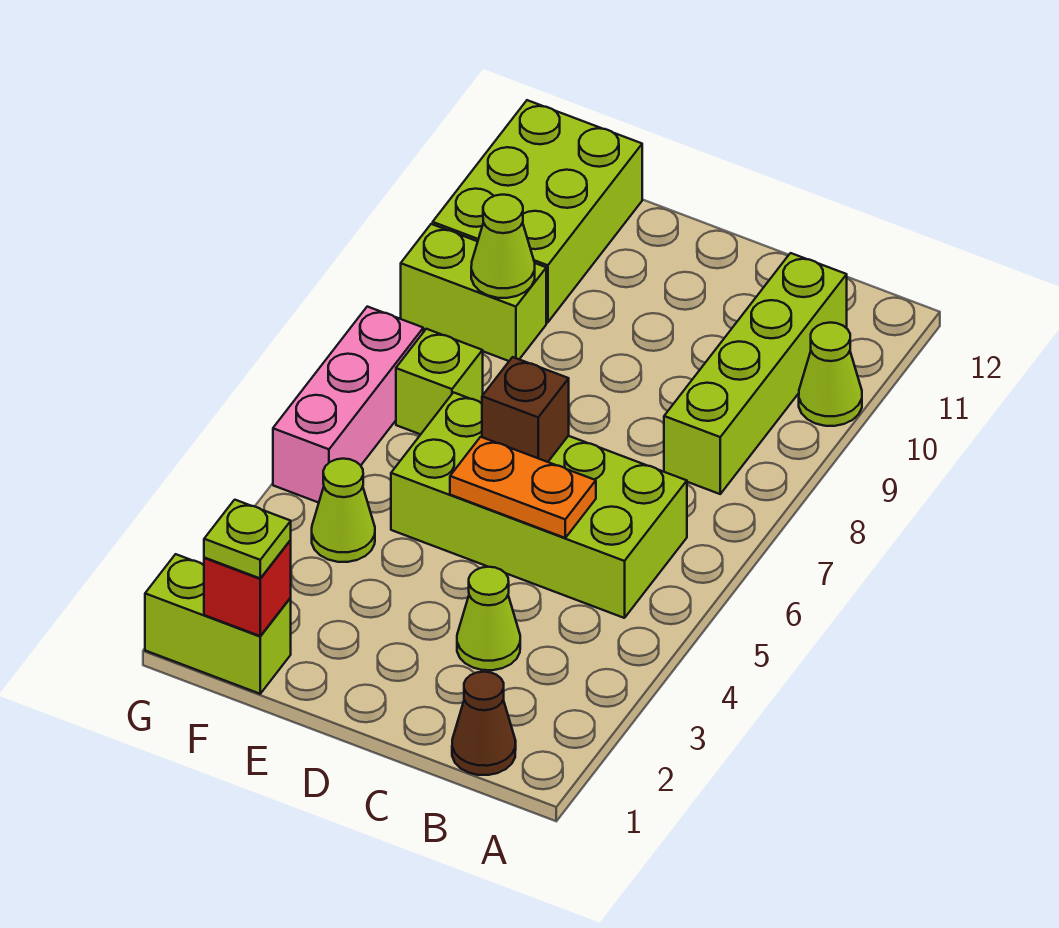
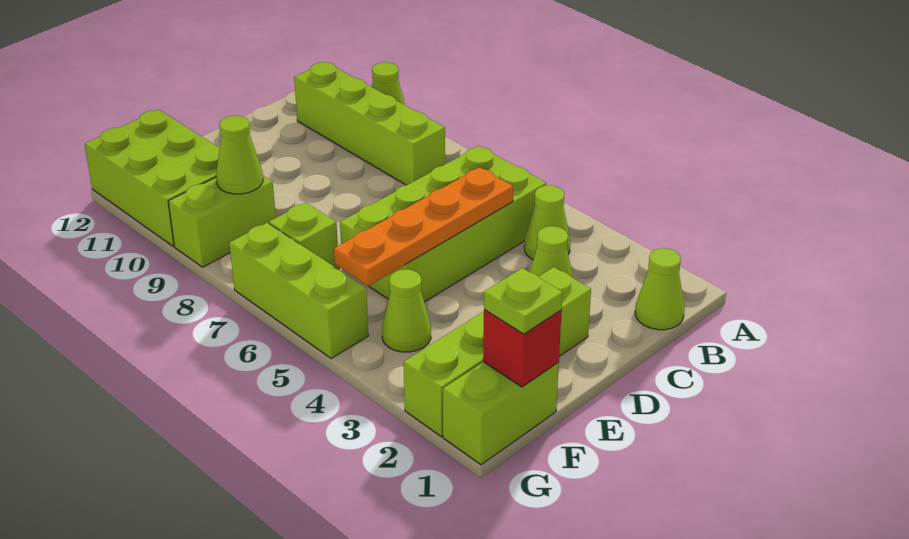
brown 1x1 cone [452,672,516,775] -> lime 1x1 cone [635,248,684,330]
none -> lime 1x1 cone [524,185,570,259]
orange 1x2 plate [450,437,596,538] -> orange 1x4 plate [334,167,513,286]
none -> lime 1x4 brick [404,267,591,436]
brown 1x1 brick [482,357,569,462] -> none
pink 1x3 brick [273,307,423,503] -> lime 1x3 brick [229,223,368,359]

